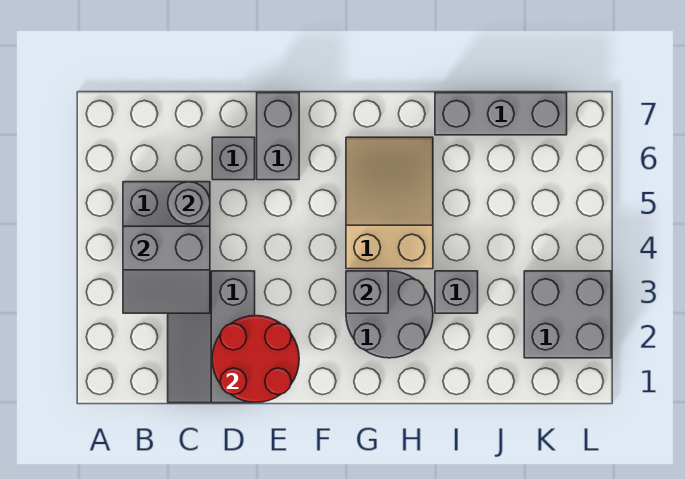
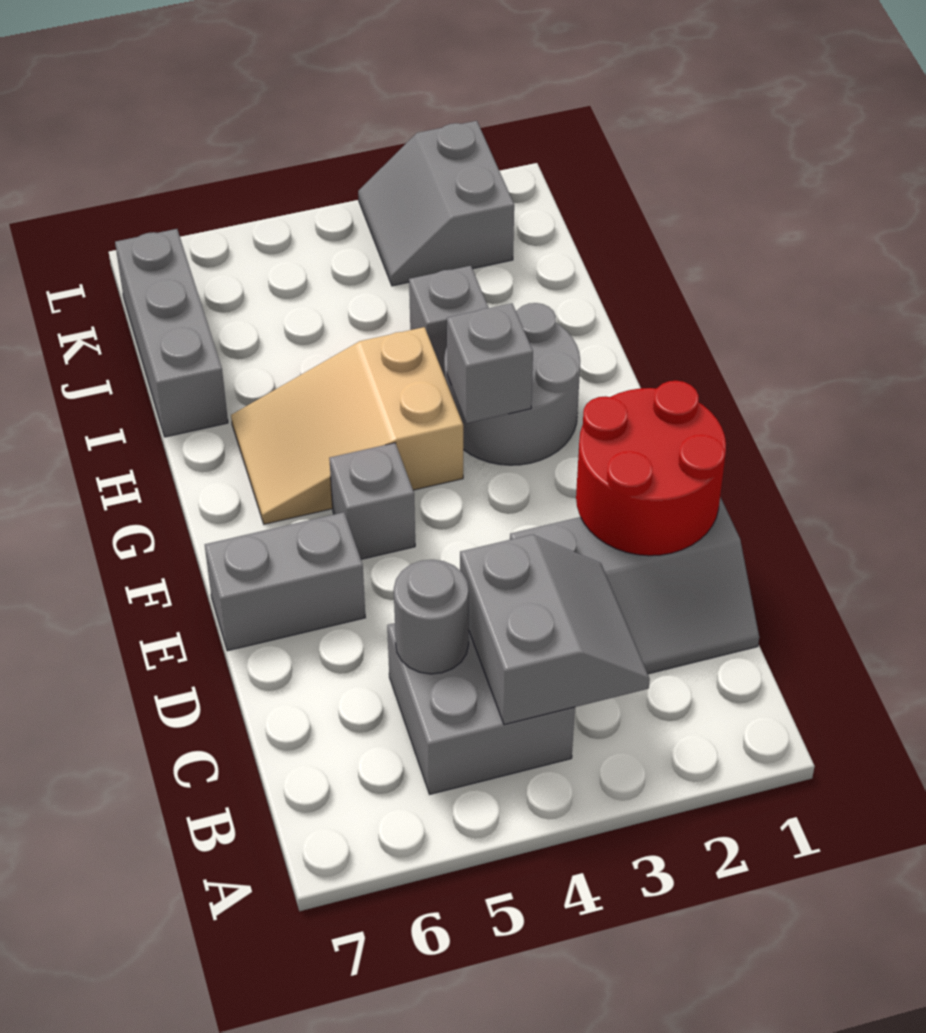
grey 1x1 brick [212,137,255,180] -> grey 1x1 brick moved to [329,443,415,559]
grey 2x2 brick [524,271,611,358] -> grey 2x2 slope [358,121,514,286]

